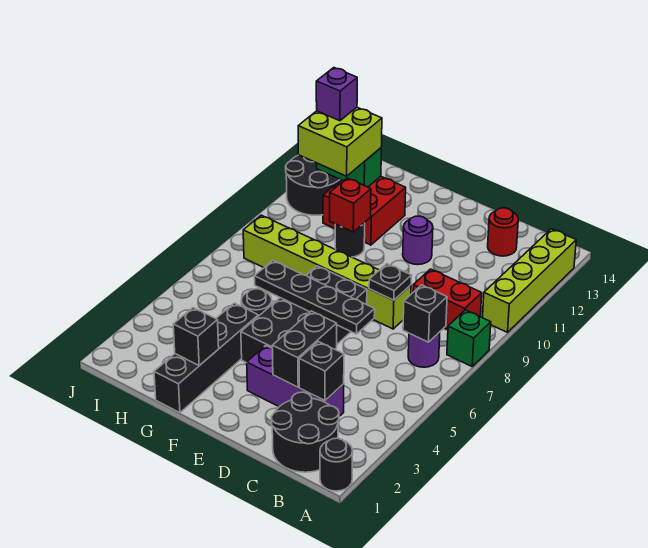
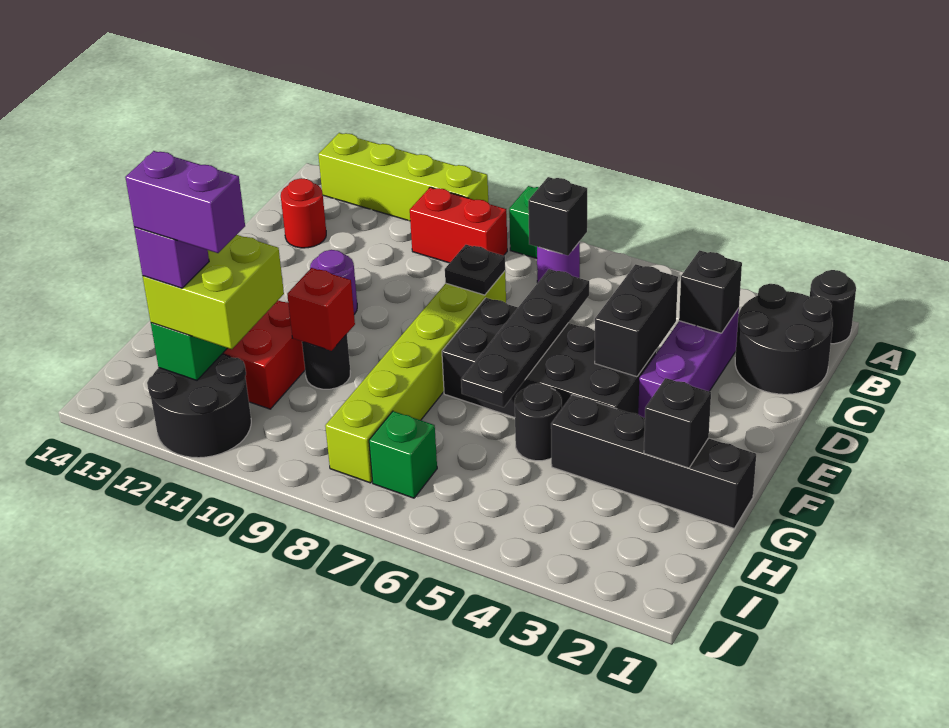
red 1x2 brick [413,269,482,330] -> red 1x2 brick turned to [410,187,507,263]
black 1x2 brick [272,311,337,387] -> black 1x2 brick turned to [595,264,678,377]
none -> green 1x1 brick [369,411,437,498]
none -> purple 1x2 brick [125,151,245,253]

